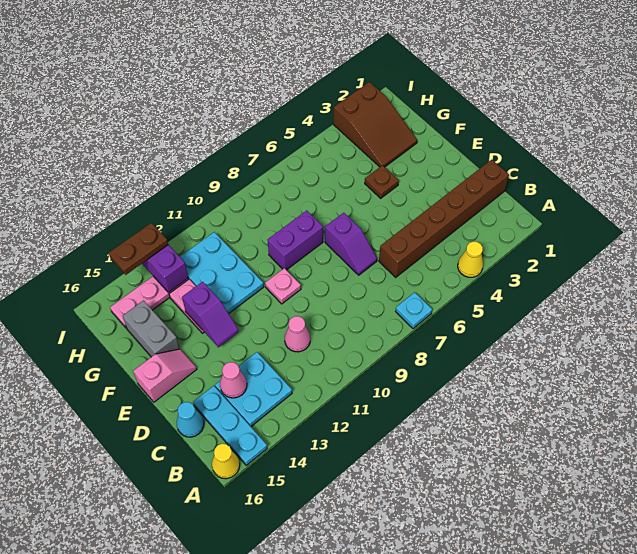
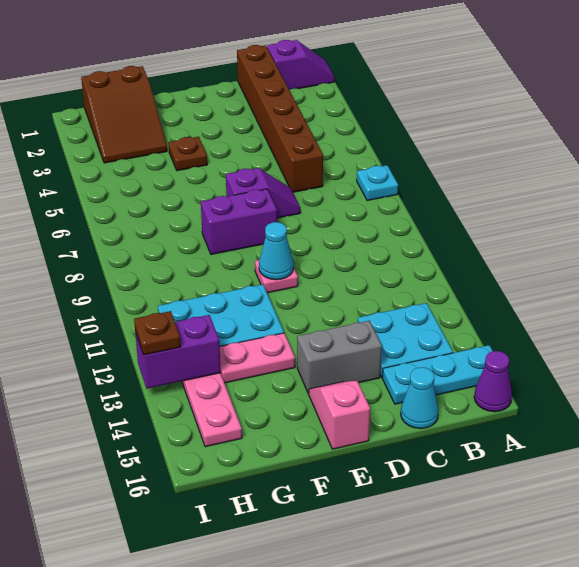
yellow 1x1 cone [458,241,483,277] -> none
yellow 1x1 cone [212,444,240,479] -> purple 1x1 cone [474,351,512,412]
pink 1x1 cone [285,316,310,352] -> none
pink 1x1 cone [220,362,247,398] -> none
none -> cyan 1x1 cone [259,222,294,280]
purple 1x2 slope [182,282,239,347] -> purple 1x2 slope moved to [267,40,335,90]
purple 1x2 brick [268,211,323,270] -> purple 1x2 brick turned to [201,189,277,254]
grey 1x2 brick [123,301,179,357] -> grey 1x2 brick moved to [297,321,382,393]
brown 2x3 slope [333,82,417,167] -> brown 2x3 slope turned to [81,66,167,163]
brown 1x2 plate [109,223,168,275] -> brown 1x1 plate [134,311,181,355]

